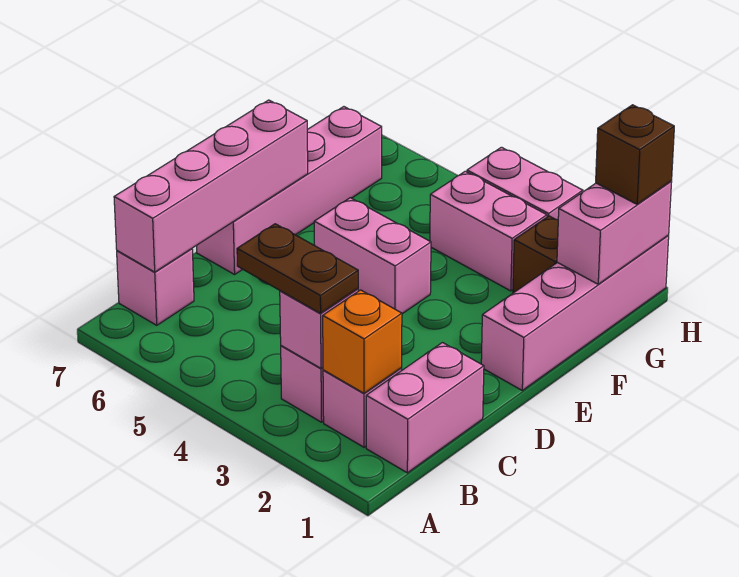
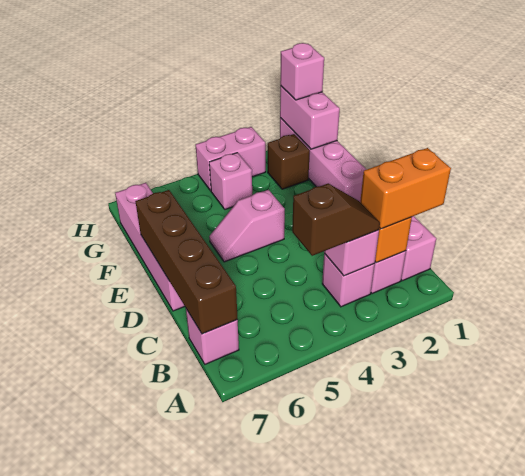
none -> orange 1x2 brick [360,148,451,229]
brown 1x2 plate [237,224,358,313] -> brown 1x2 slope [292,184,380,256]
pink 1x4 brick [114,100,308,272] -> brown 1x4 brick [135,190,237,334]
pink 1x2 brick [314,198,431,314] -> pink 1x2 slope [209,190,285,262]
pink 1x2 brick [430,171,547,291] -> pink 1x1 brick [209,153,252,209]
brown 1x1 brick [596,105,674,204] -> pink 1x1 brick [280,43,324,100]

